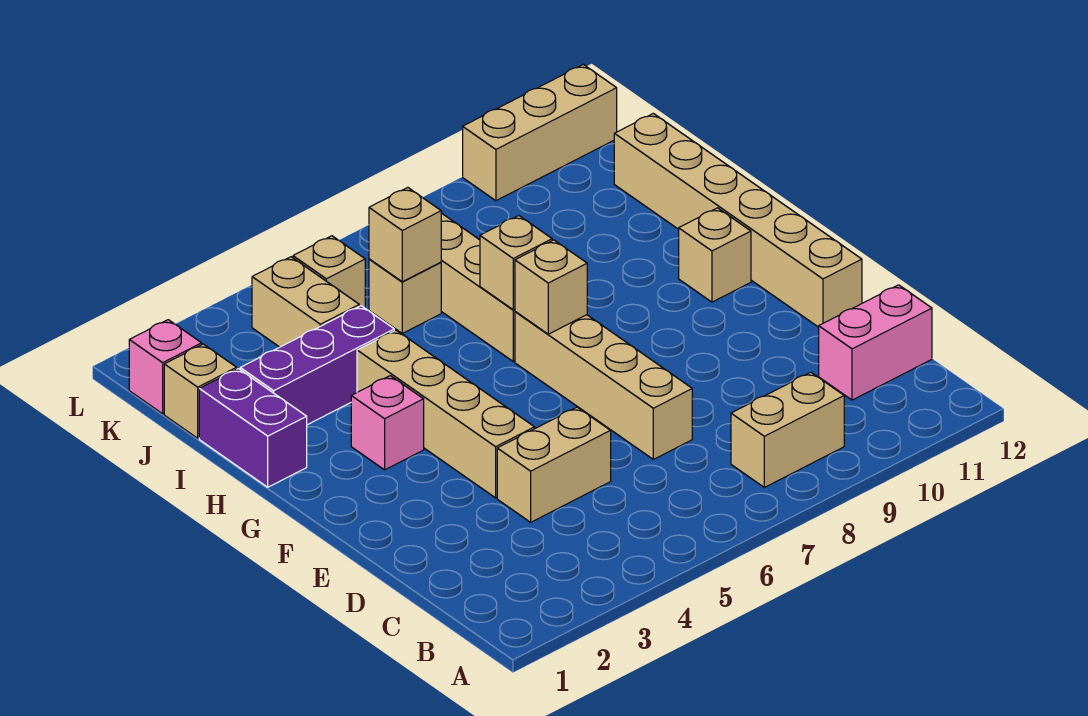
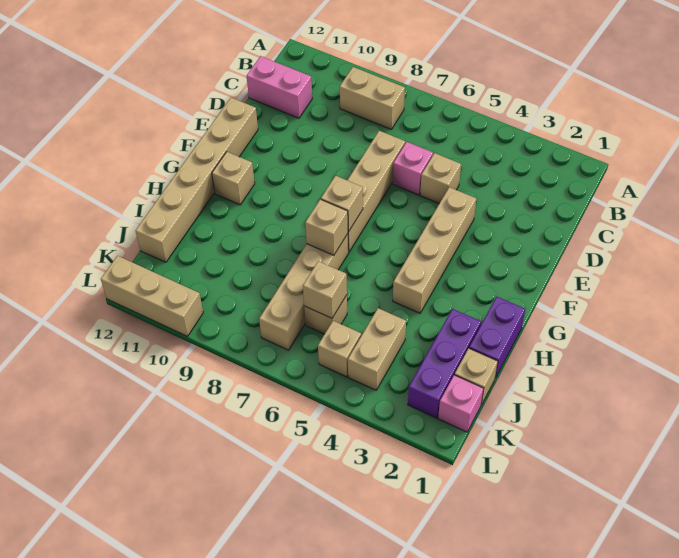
tan 1x2 brick [497,407,611,522] -> tan 1x1 brick [420,153,461,203]
pink 1x1 brick [351,376,424,470] -> pink 1x1 brick moved to [393,142,433,195]
purple 1x3 brick [240,306,394,425] -> purple 1x3 brick turned to [408,309,481,418]

